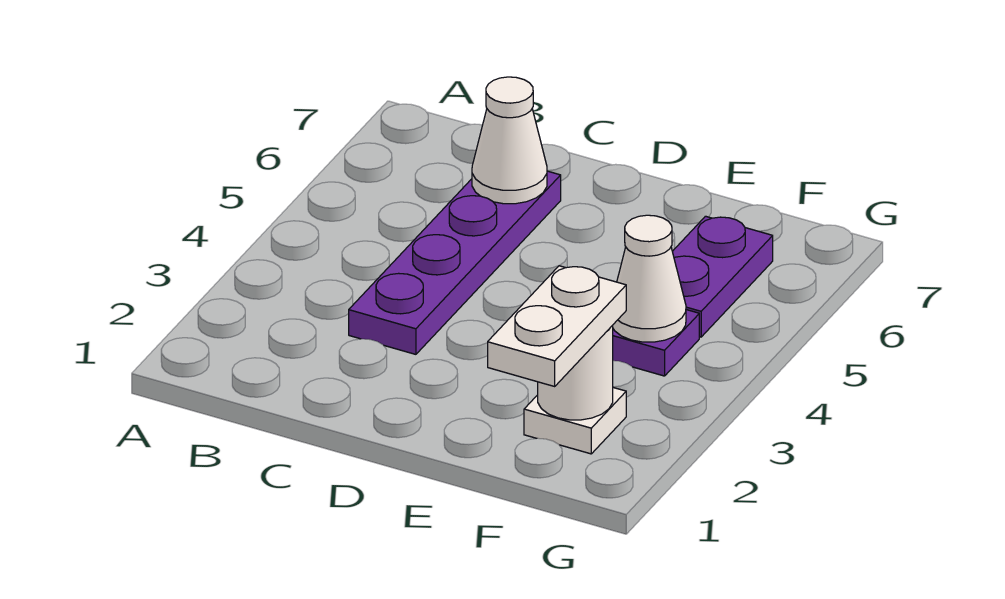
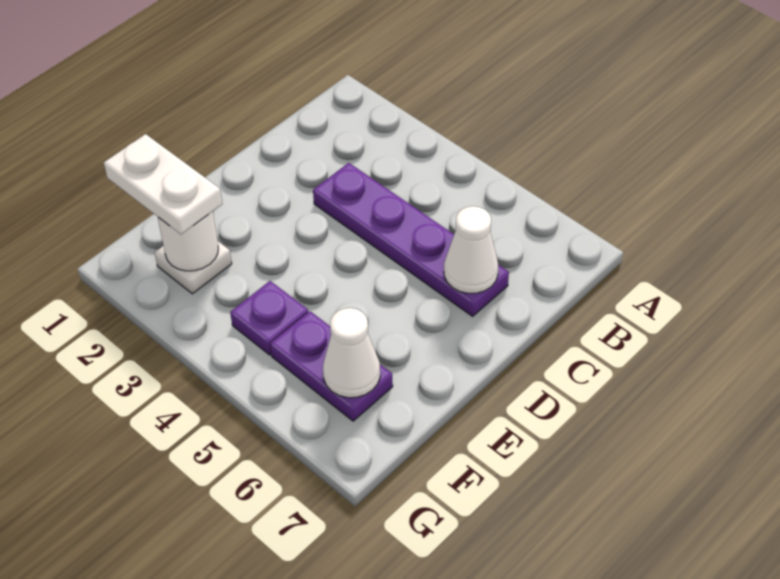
white 1x1 cone [613,215,686,342] -> white 1x1 cone moved to [323,308,380,398]

